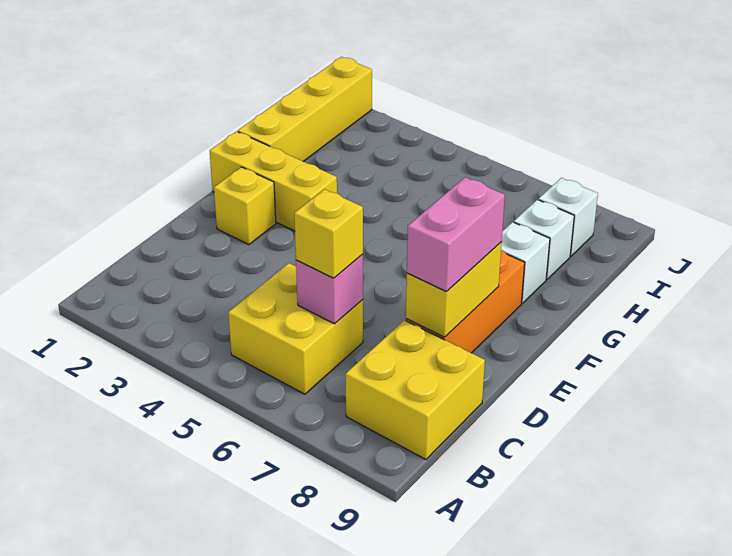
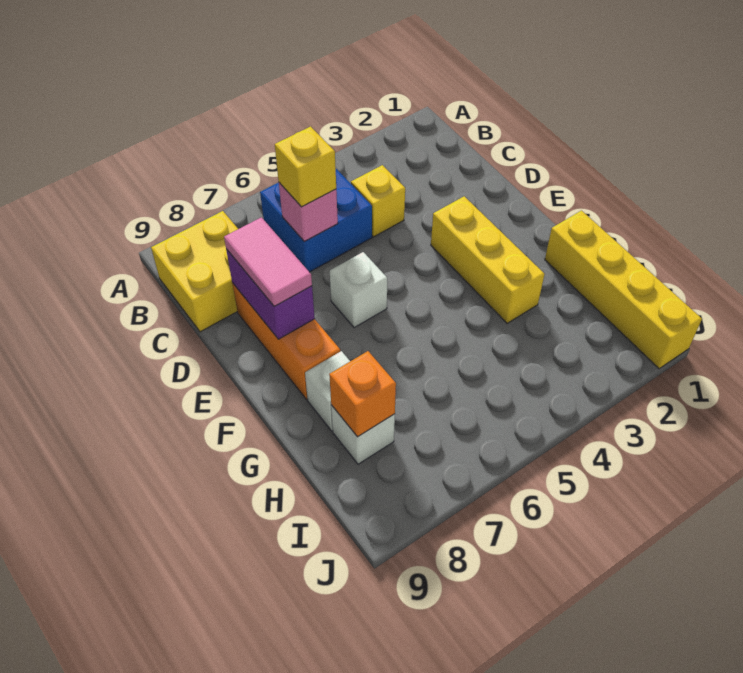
yellow 2x2 brick [228,263,363,394] -> blue 2x2 brick [260,169,372,272]
yellow 1x2 brick [406,242,502,337] -> purple 1x2 brick [226,249,315,339]
pink 1x2 brick [407,177,505,291] -> pink 1x2 tile [224,217,312,307]
yellow 1x1 brick [214,167,276,245] -> yellow 1x1 brick moved to [351,165,405,237]
yellow 1x3 brick [210,131,337,231] -> yellow 1x3 brick turned to [431,196,545,323]
none -> orange 1x1 brick [329,351,396,437]
white 1x1 brick [538,178,598,256] -> white 1x1 brick moved to [330,252,387,328]

